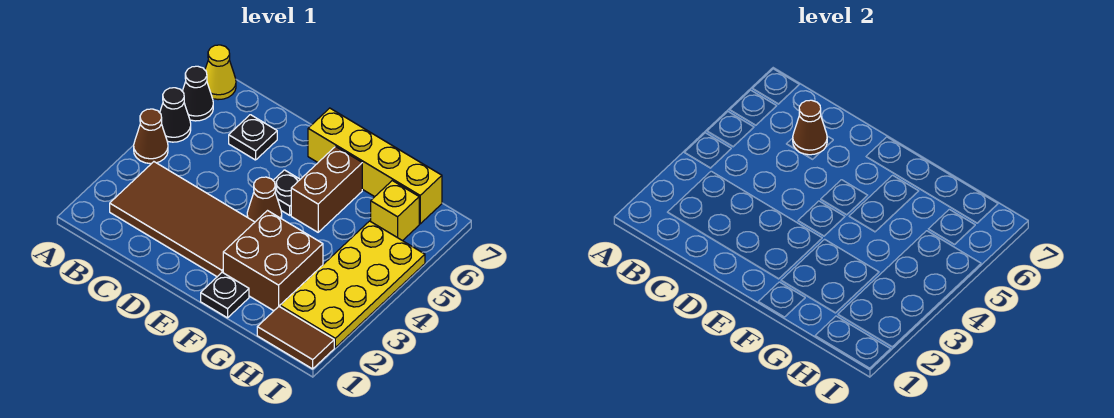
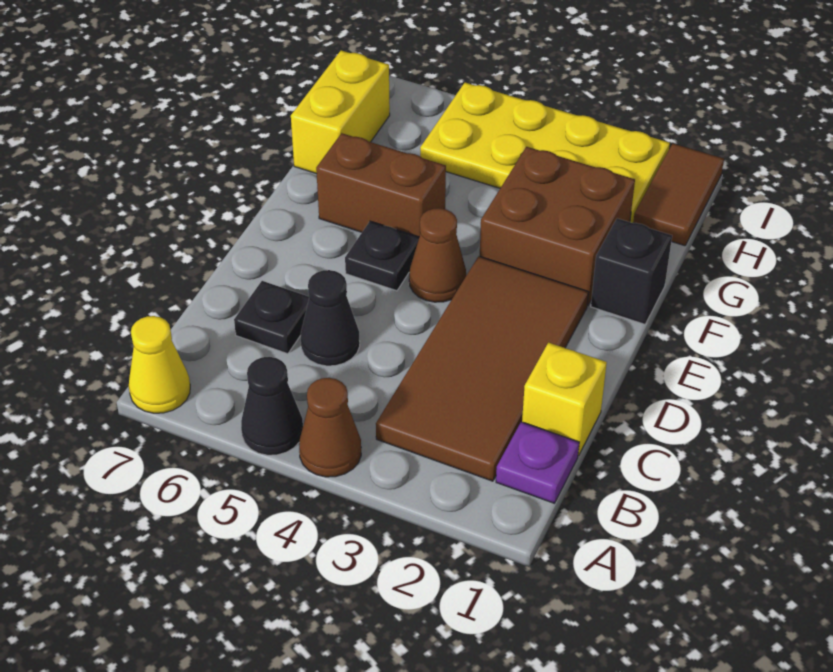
black 1x1 cone [182,66,213,121] -> black 1x1 cone moved to [301,270,360,366]
none -> purple 1x1 plate [496,422,579,503]
brown 1x1 cone [793,100,827,155] -> none
yellow 1x4 brick [308,108,442,224] -> yellow 1x2 brick [291,50,390,174]
black 1x1 plate [201,272,249,318] -> black 1x1 brick [591,218,672,324]
yellow 1x1 brick [371,181,419,241] -> yellow 1x1 brick moved to [522,343,607,456]

